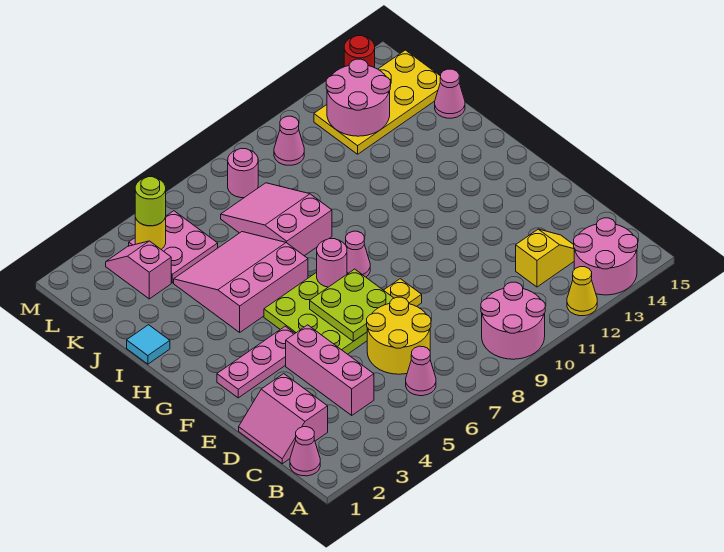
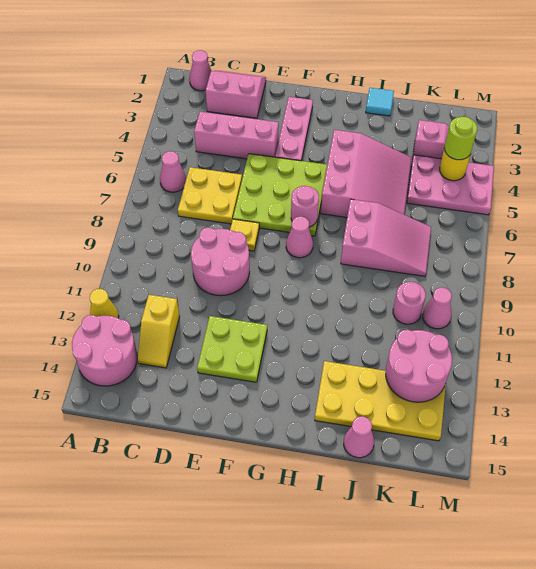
pink 2x2 round brick [481,282,545,359] -> pink 2x2 round brick moved to [191,228,249,296]
yellow 2x2 round brick [367,297,431,374] -> yellow 2x2 plate [178,167,242,224]
lime 2x2 plate [310,269,394,341] -> lime 2x2 plate moved to [197,316,267,382]
pink 2x2 plate [129,211,218,283] -> pink 2x3 plate [407,155,494,215]
yellow 2x4 plate [314,50,441,154] -> yellow 2x4 plate turned to [315,361,446,441]
pink 1x1 round brick [228,149,258,198] -> pink 1x1 round brick moved to [393,282,426,324]
red 1x1 round brick [344,36,375,68] -> none

